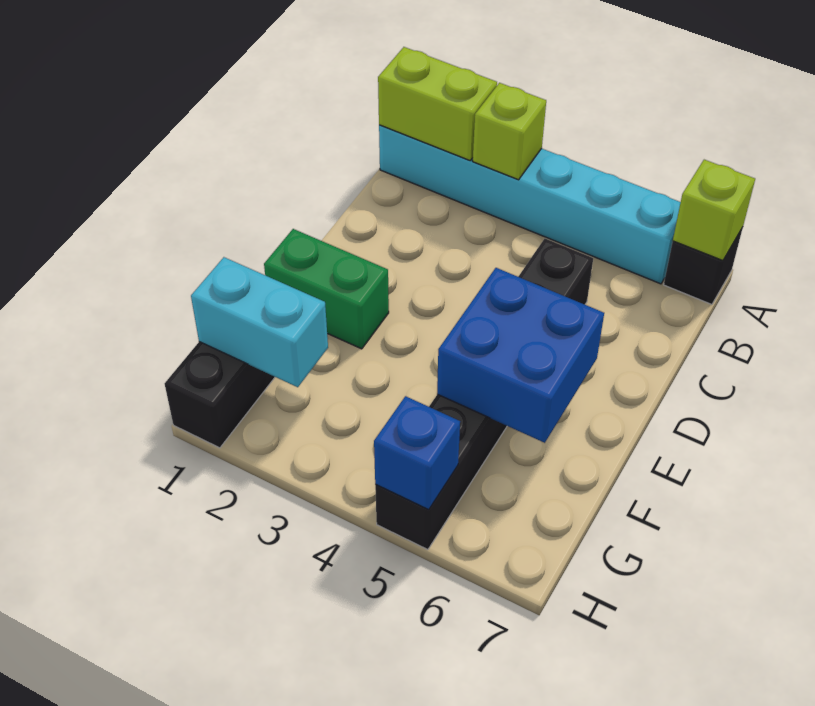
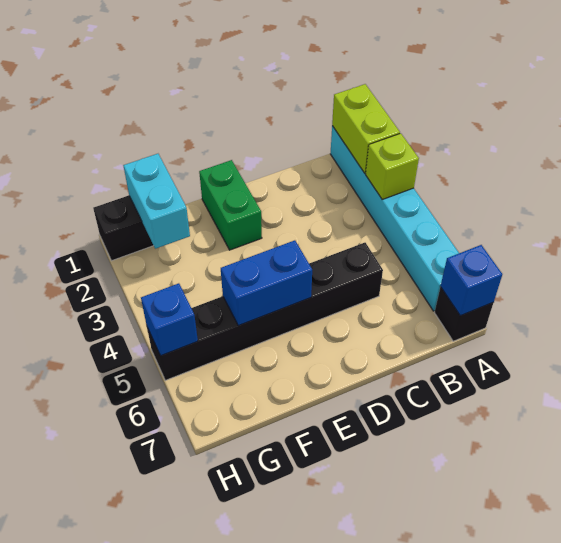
lime 1x1 brick [673,160,755,260] -> blue 1x1 brick [441,245,502,316]
blue 2x2 brick [437,268,604,443] -> blue 1x2 brick [221,240,312,326]

